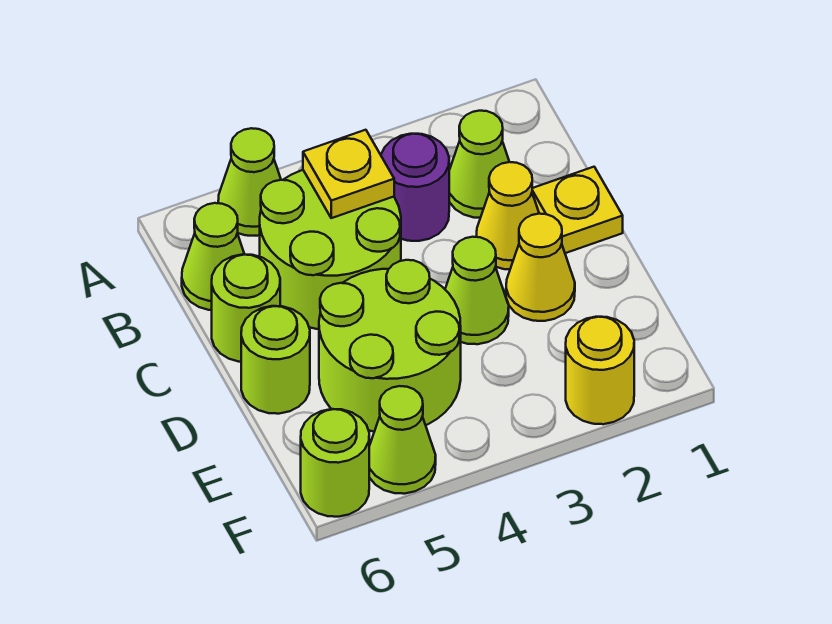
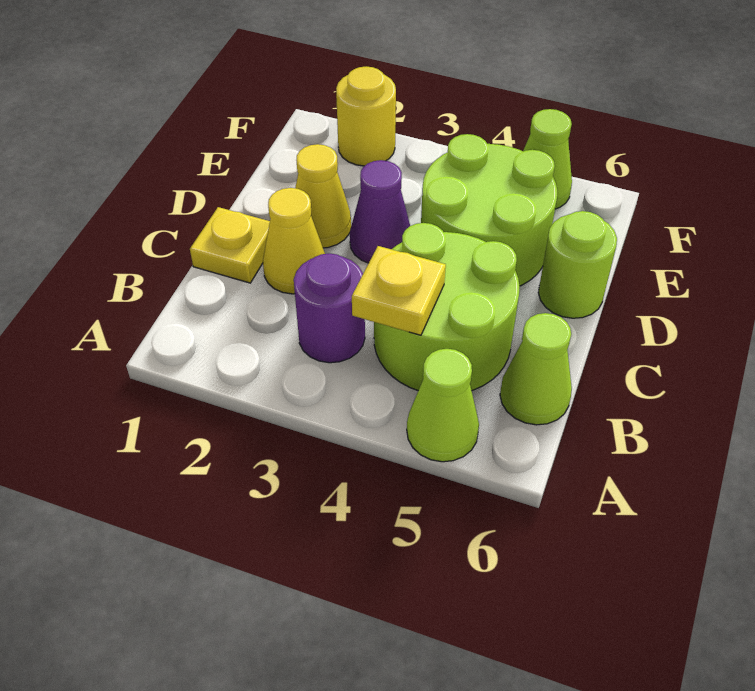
lime 1x1 cone [449,111,509,218] -> none
lime 1x1 round brick [212,254,280,362] -> none
lime 1x1 cone [445,237,509,344] -> purple 1x1 cone [350,160,410,263]
lime 1x1 round brick [301,409,369,517] -> none

